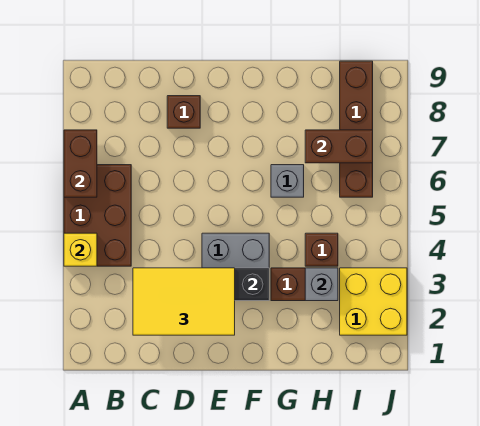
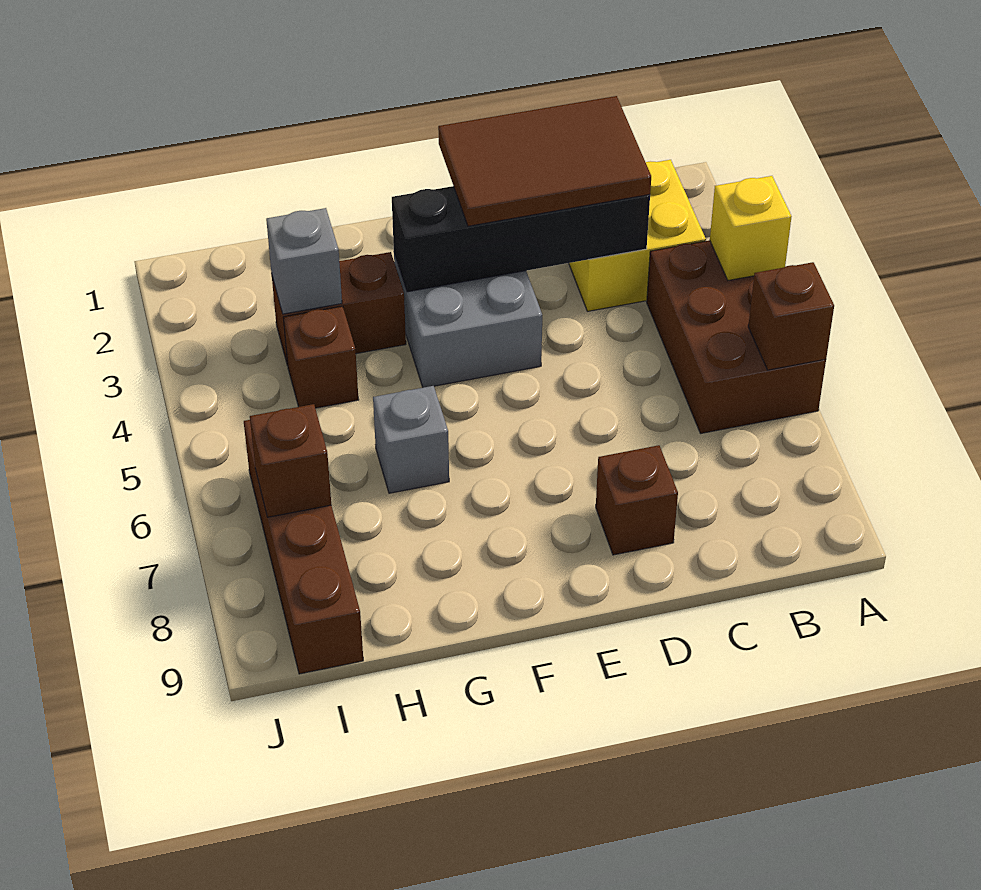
brown 1x2 brick [64,130,97,197] -> brown 1x1 brick [748,262,834,370]
yellow 2x3 tile [133,268,235,335] -> brown 2x3 tile [438,96,651,226]
brown 1x2 brick [305,130,373,163] -> brown 1x1 brick [250,404,331,517]
yellow 2x2 brick [340,268,407,335] -> yellow 2x2 brick moved to [569,160,706,311]

